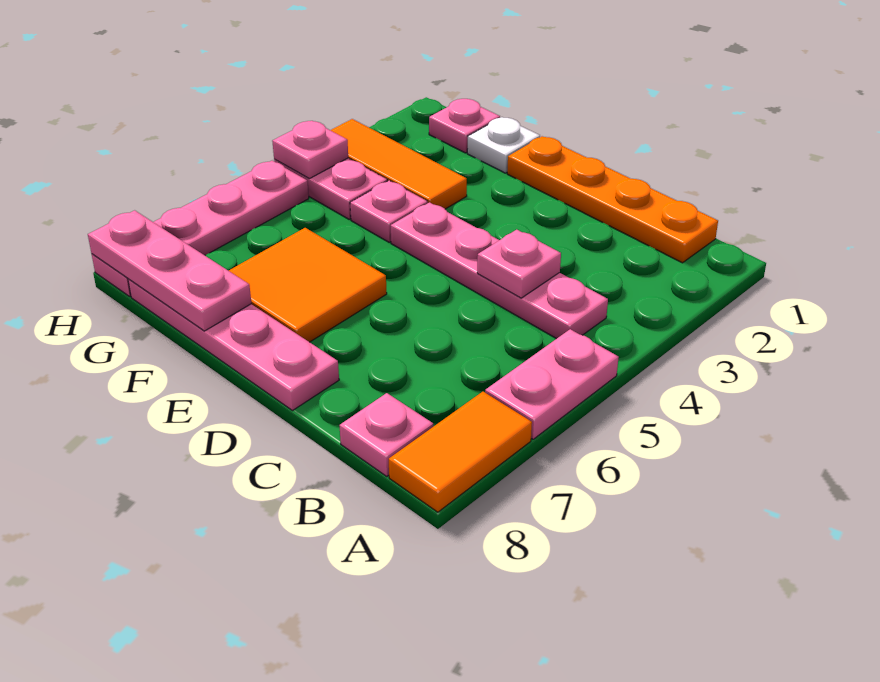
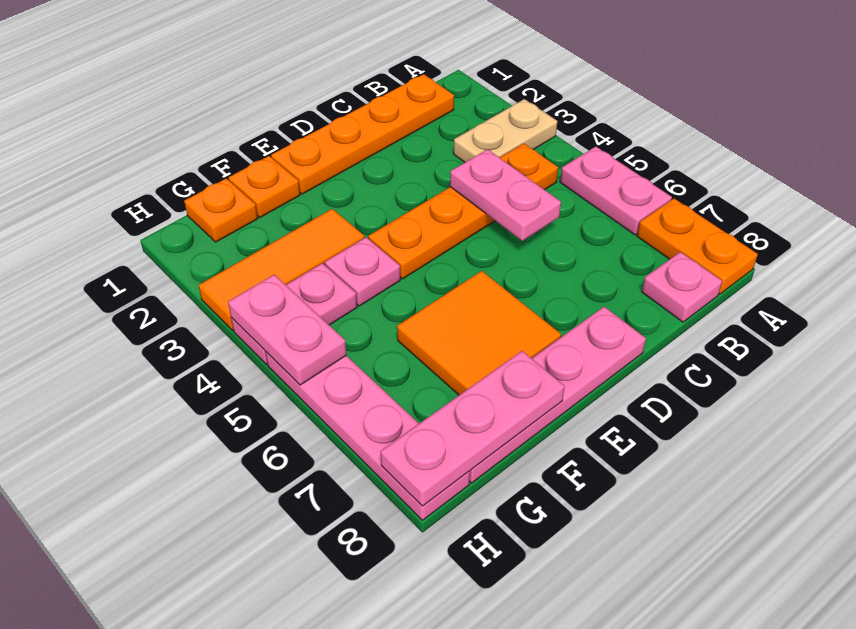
none -> tan 1x2 plate [454,99,557,162]
orange 1x2 tile [389,392,532,512] -> orange 1x2 plate [637,199,758,294]
pink 1x4 plate [391,202,608,339] -> orange 1x4 plate [368,143,558,279]
pink 1x1 plate [477,230,561,298] -> pink 1x2 plate [450,149,561,241]
white 1x1 plate [467,117,540,173] -> orange 1x1 plate [229,156,300,217]
pink 1x1 plate [429,99,500,153] -> orange 1x1 plate [184,178,258,242]
pink 1x1 plate [272,121,348,179] -> pink 1x2 plate [228,275,346,385]

